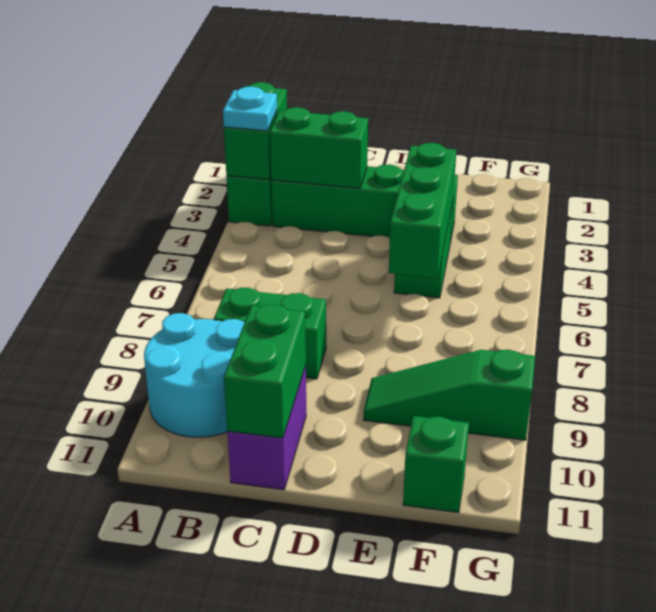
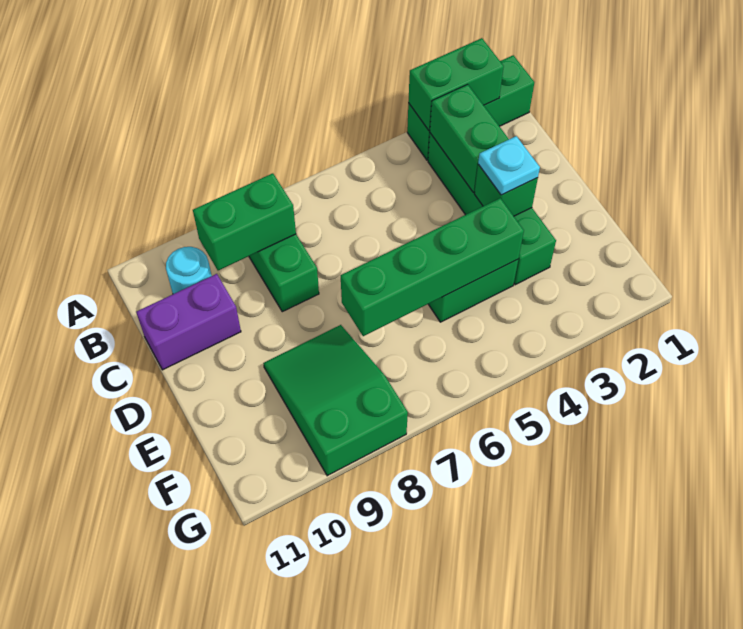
cyan 1x1 plate [223,87,277,131] -> cyan 1x1 plate moved to [478,136,540,195]
cyan 2x2 round brick [144,313,244,437] -> cyan 1x1 round brick [166,247,212,294]
green 1x2 brick [224,304,306,438] -> green 1x2 brick moved to [193,173,296,270]
green 1x3 brick [389,143,456,278] -> green 1x4 brick [341,198,524,336]
green 1x3 slope [363,350,535,440] -> green 2x3 slope [263,325,408,476]
green 1x1 brick [403,416,469,513] -> green 1x1 brick moved to [474,164,538,216]

